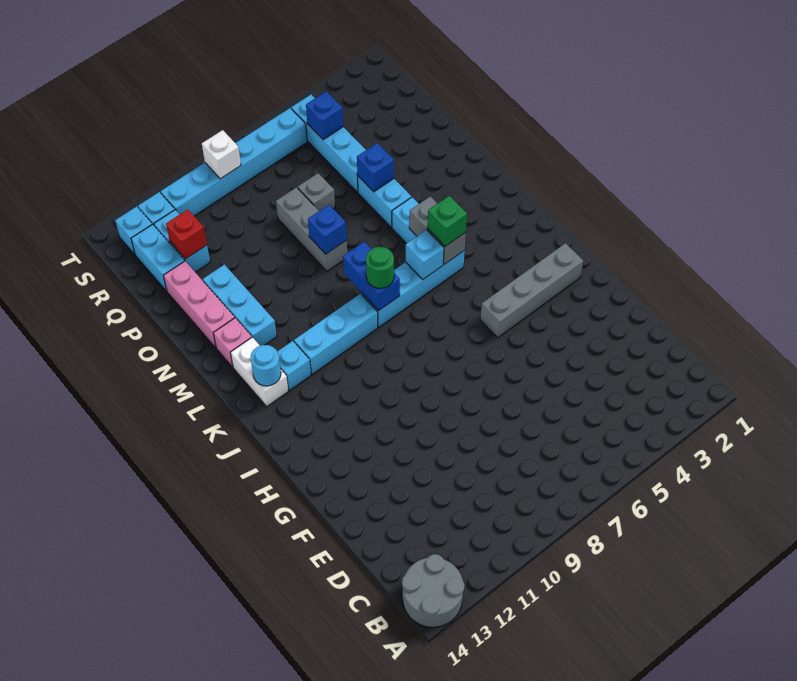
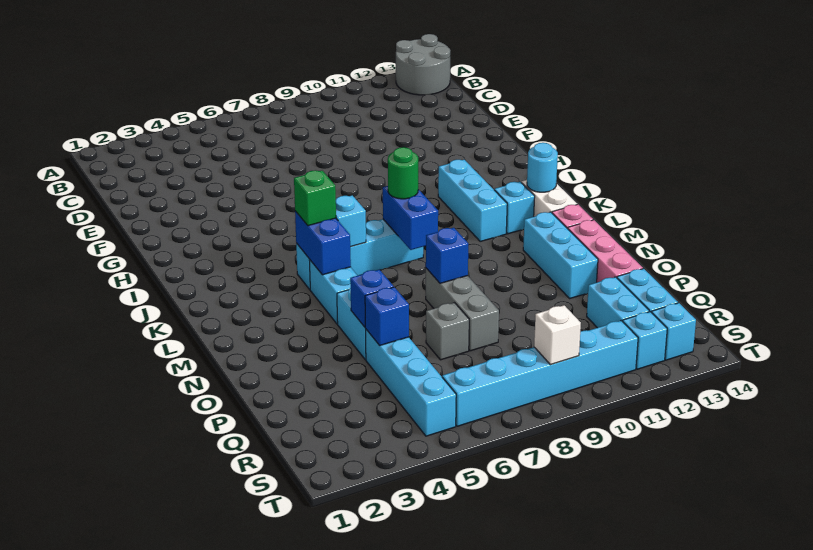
grey 1x4 brick [480,243,583,338] -> none
grey 1x2 brick [409,196,466,264] -> blue 1x2 brick [295,211,351,275]
cyan 1x3 brick [294,294,378,374] -> cyan 1x3 brick turned to [438,160,507,241]
red 1x1 brick [166,209,207,259] -> none
blue 1x1 brick [306,91,343,140] -> blue 1x1 brick moved to [365,287,409,346]

